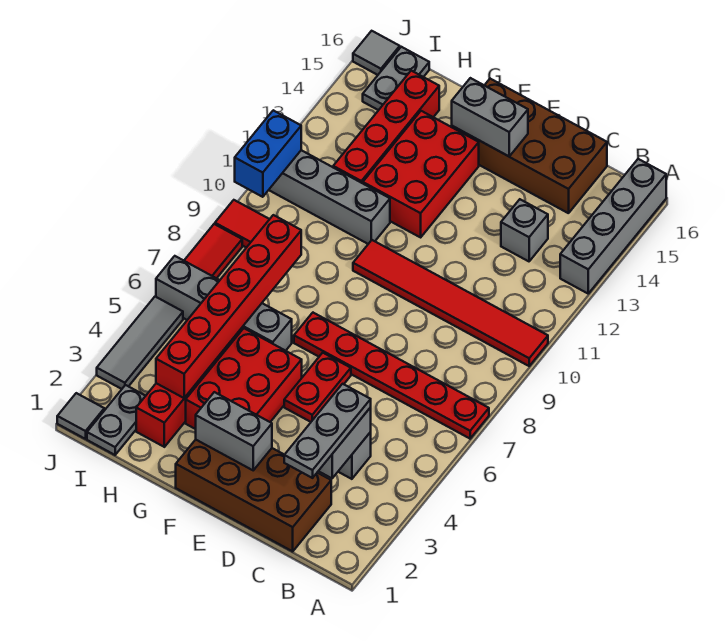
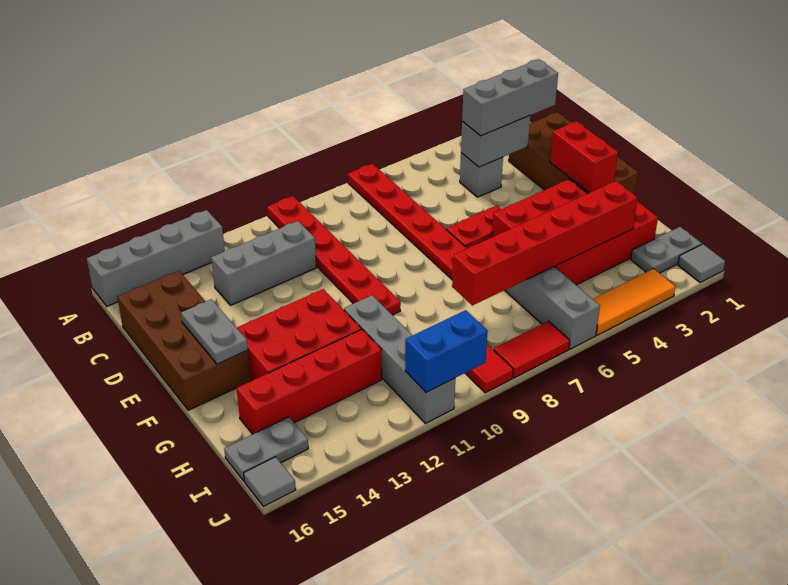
red 1x6 tile [353,240,548,366] -> red 1x6 plate [267,196,401,315]
grey 1x3 plate [284,384,371,478] -> grey 1x3 brick [462,59,558,136]
grey 1x1 brick [501,199,548,261] -> grey 1x3 brick [211,221,316,305]
grey 1x2 brick [196,392,272,470] -> red 1x2 brick [550,121,618,193]
grey 1x2 brick [452,78,528,156] -> grey 1x2 plate [181,299,248,364]
grey 1x3 tile [97,297,183,389] -> orange 1x3 tile [593,269,675,335]

